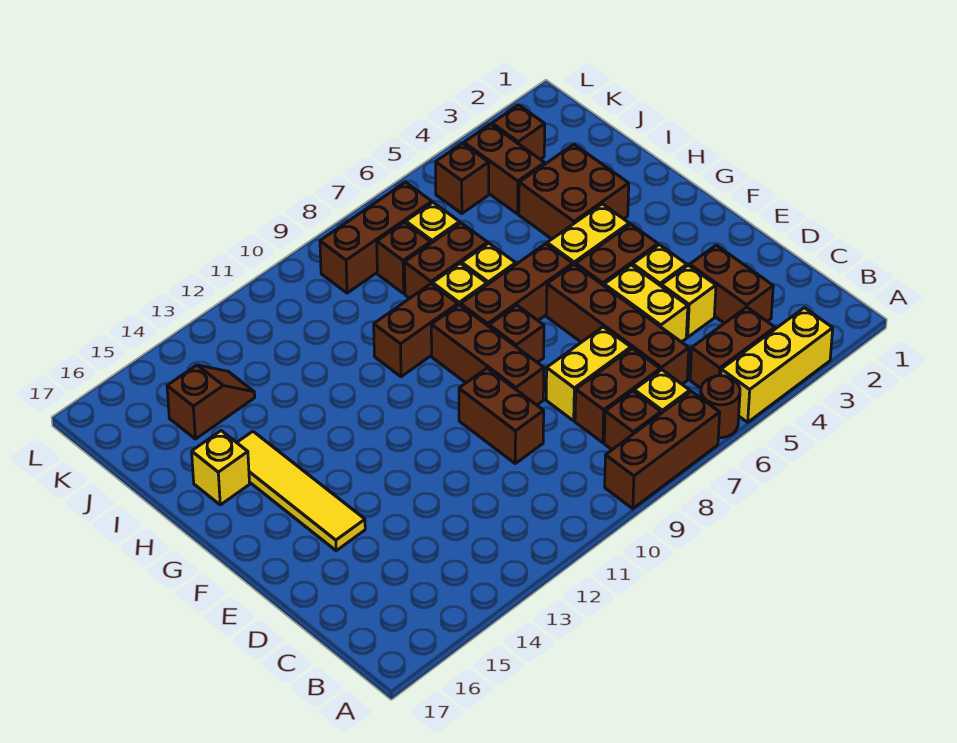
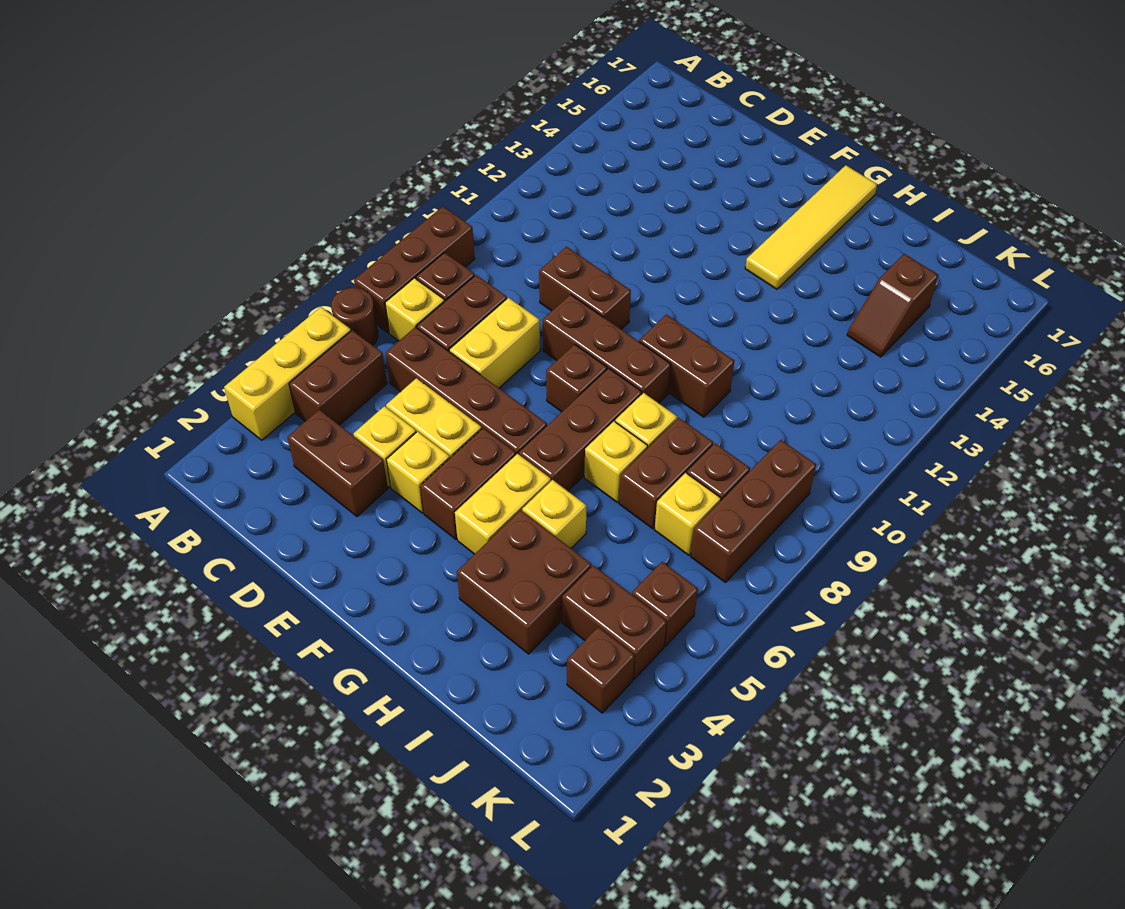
yellow 1x4 tile [237,431,365,551] -> yellow 1x4 tile turned to [745,165,877,289]
brown 1x2 brick [374,284,458,377] -> brown 1x2 brick turned to [639,315,734,417]
yellow 1x1 brick [192,431,250,505] -> yellow 1x1 brick moved to [522,480,587,548]

